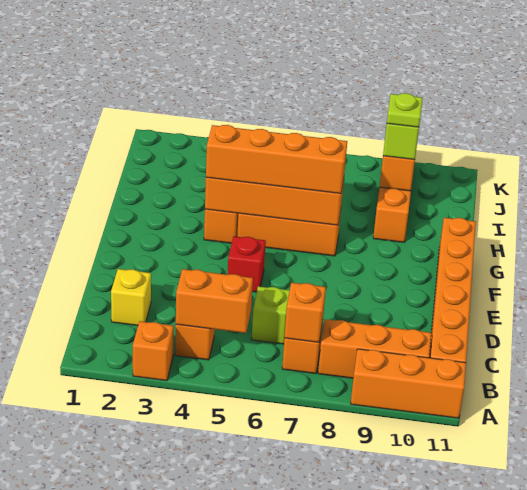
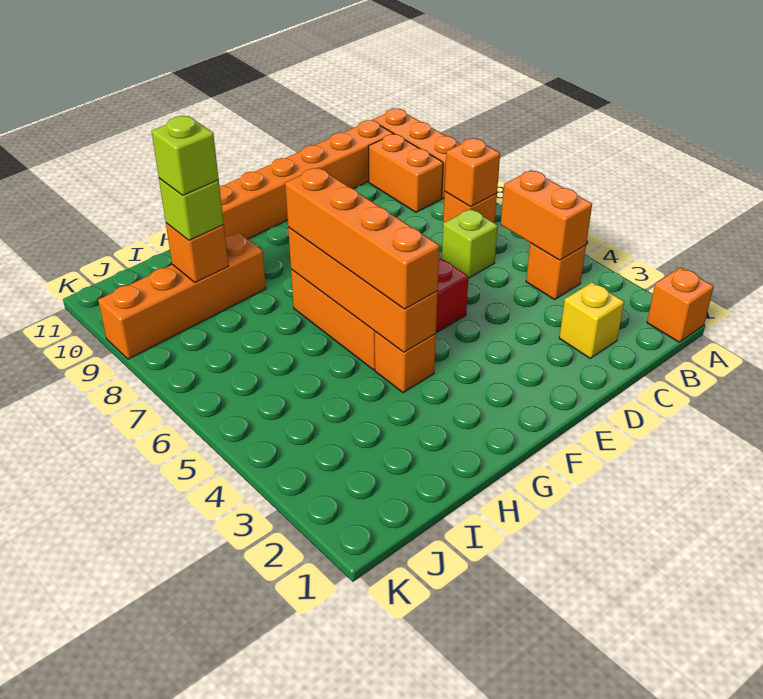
orange 1x1 brick [133,321,174,381] -> orange 1x1 brick moved to [647,267,714,342]
orange 1x3 brick [318,319,431,378] -> orange 1x2 brick [369,134,443,212]
lime 1x1 plate [387,93,423,127] -> lime 1x1 brick [152,116,219,195]

